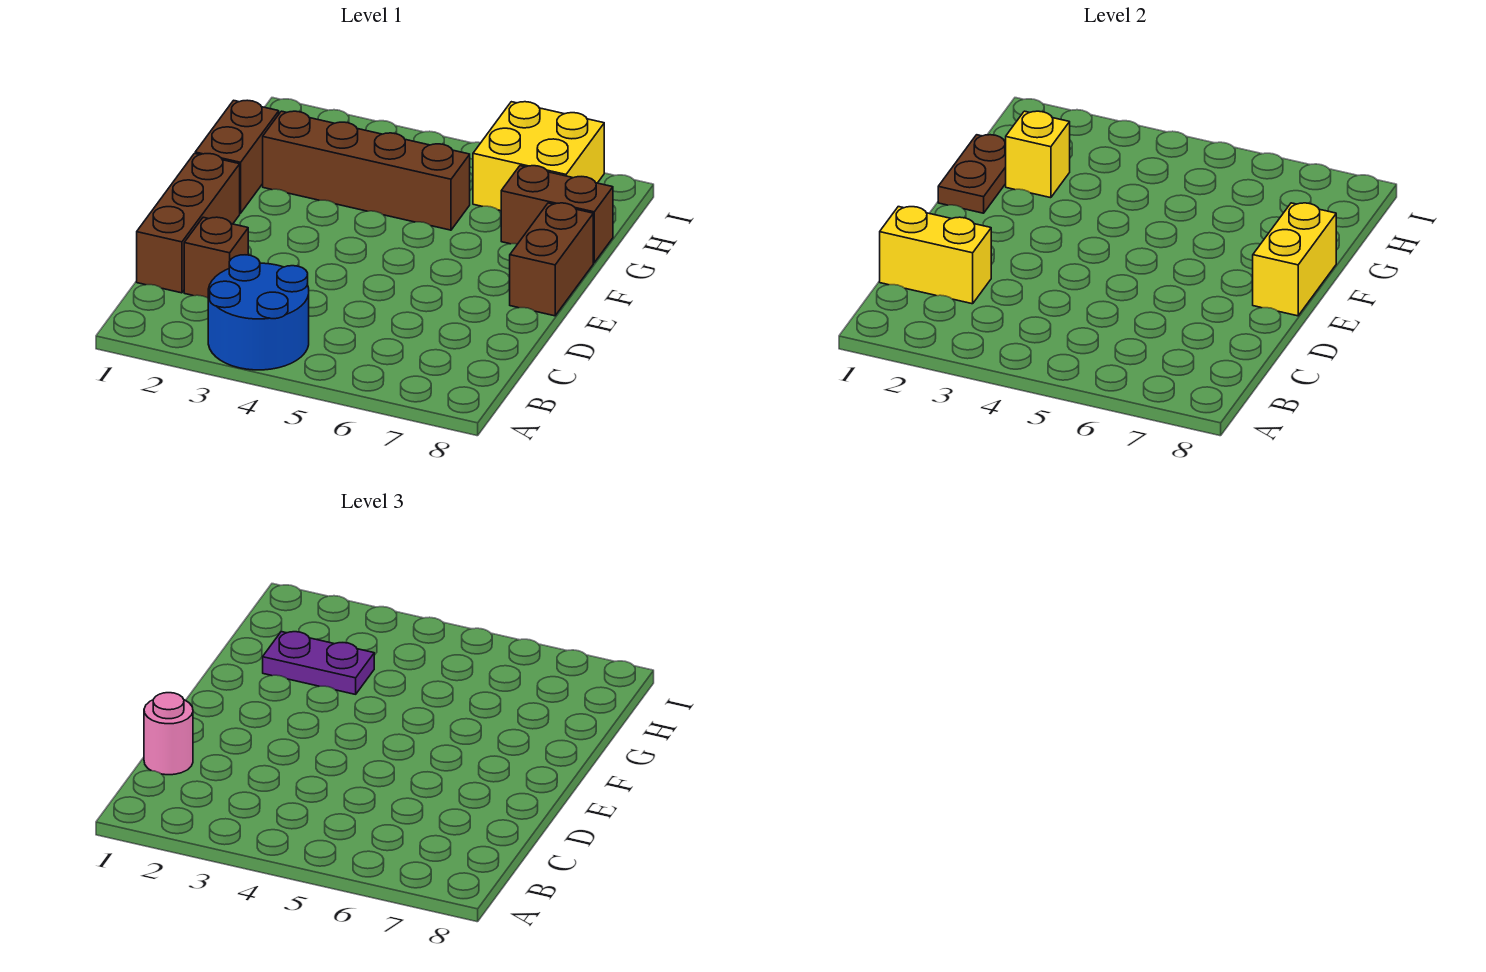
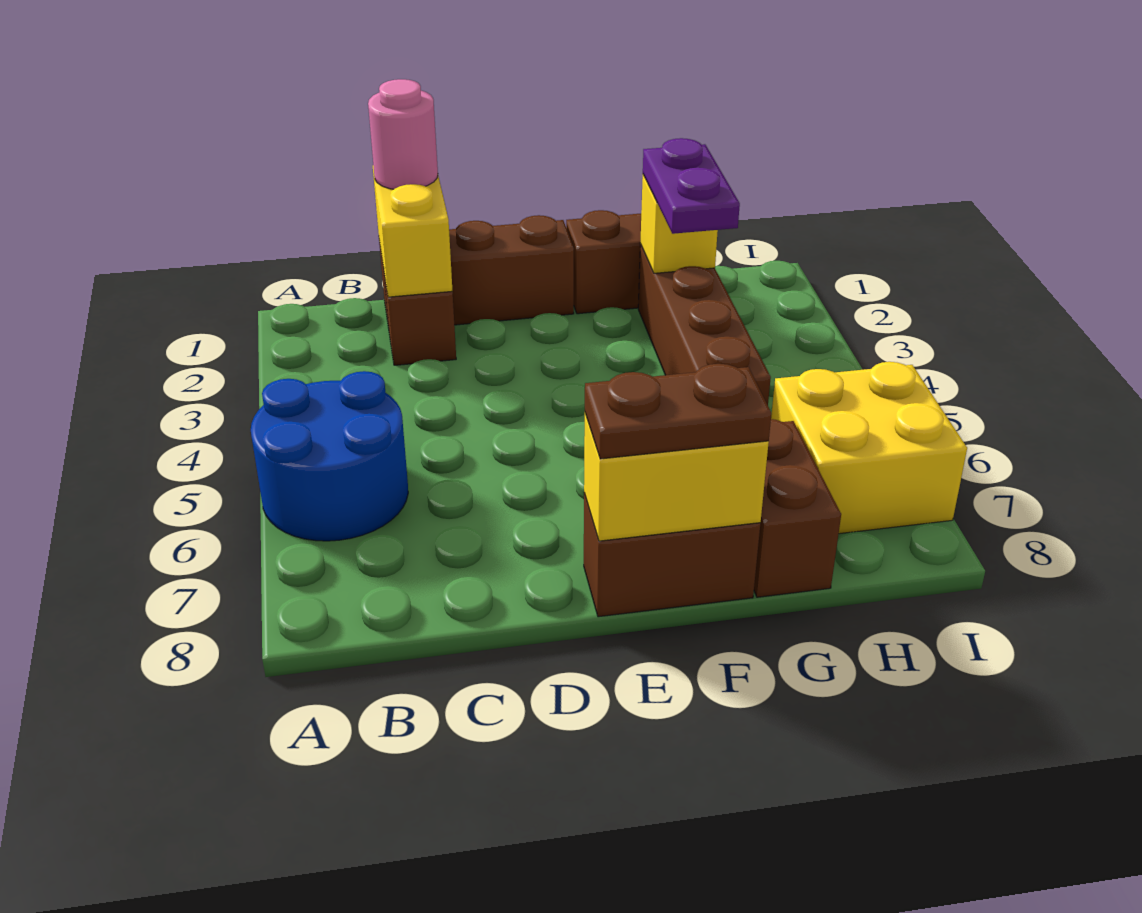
blue 2x2 round brick [208,255,309,370] -> blue 2x2 round brick moved to [251,371,408,541]
brown 1x2 plate [938,135,1006,213] -> brown 1x2 plate moved to [585,364,772,459]

